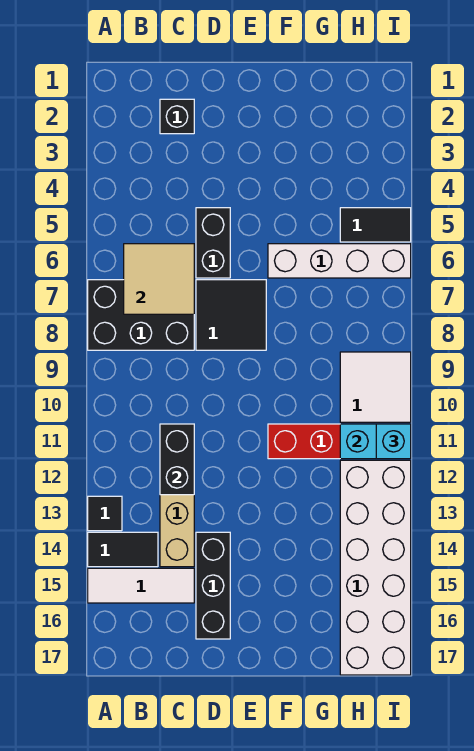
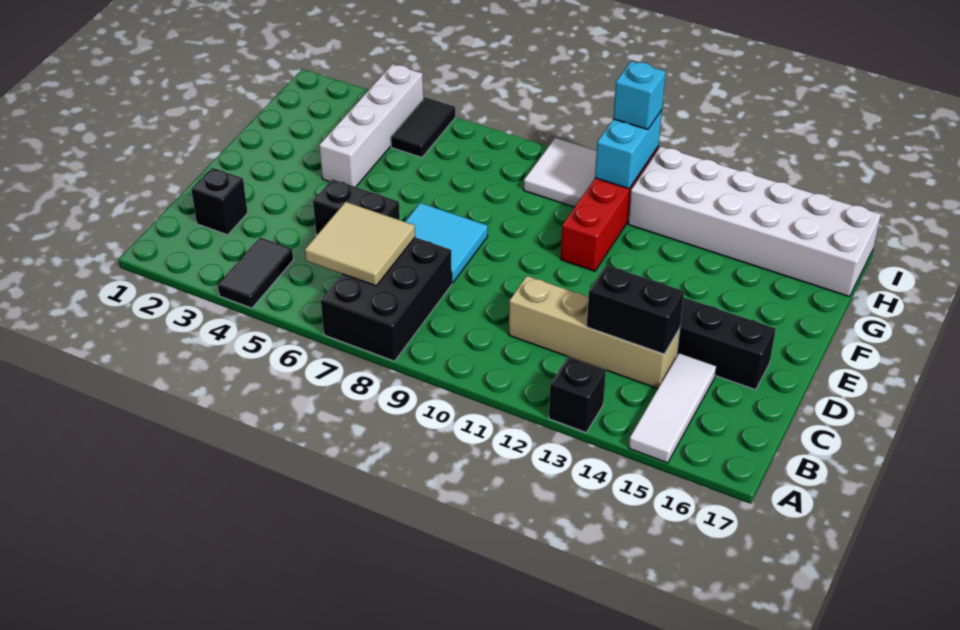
black 1x1 tile [88,496,122,531] -> black 1x1 brick [549,357,606,433]
black 1x2 tile [88,532,158,567] -> black 1x2 tile moved to [218,237,293,308]
black 1x2 brick [160,424,194,495] -> black 1x2 brick moved to [587,265,684,354]
black 2x2 tile [196,280,266,350] -> cyan 2x2 tile [405,203,488,283]
white 1x4 brick [268,244,411,278] -> white 1x4 brick moved to [319,64,423,187]

